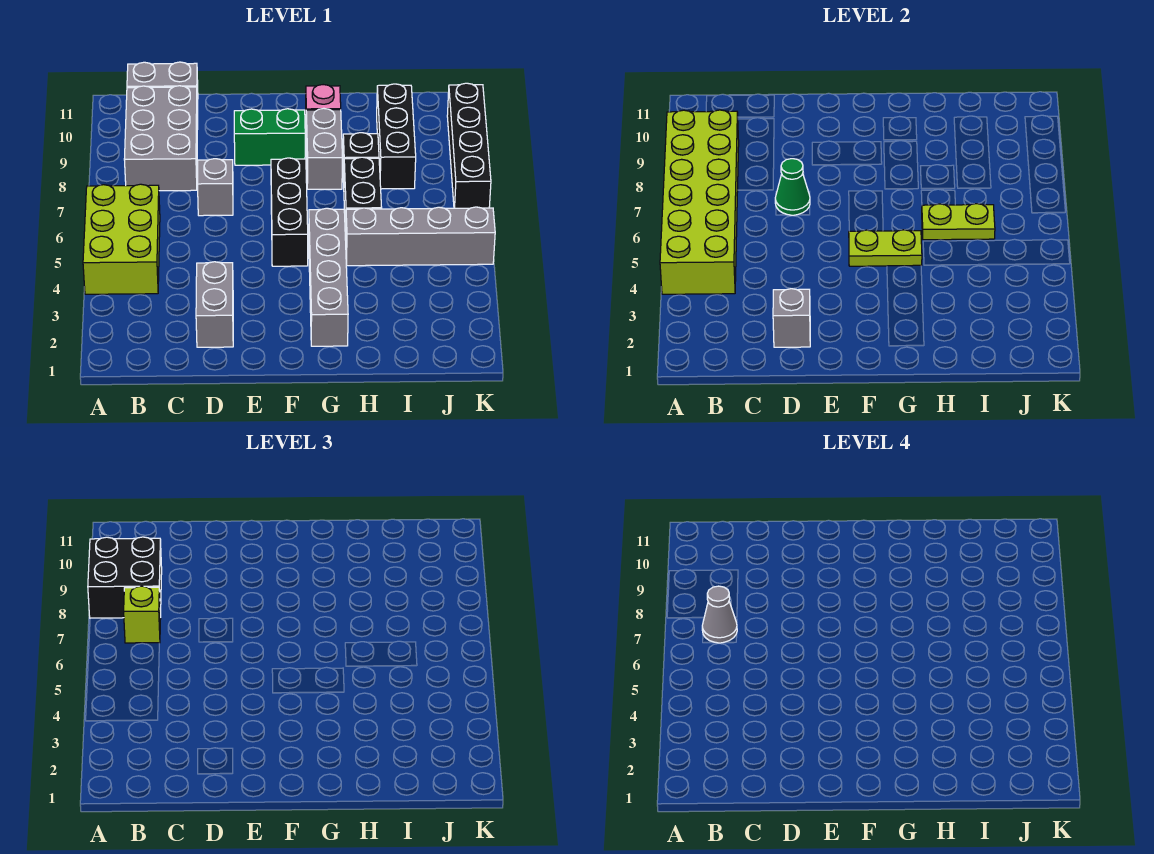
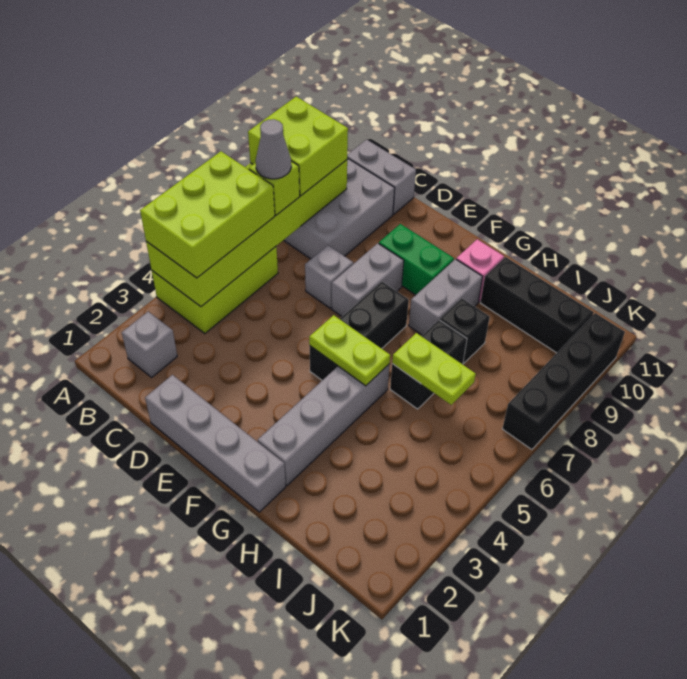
none -> lime 2x3 brick [140,151,275,278]
black 2x2 brick [88,537,162,618] -> lime 2x2 brick [248,97,348,196]
grey 1x2 brick [196,262,233,347] -> grey 1x2 brick moved to [332,243,404,316]
grey 1x1 brick [773,289,810,347] -> grey 1x1 brick moved to [122,312,177,377]
green 1x1 cone [775,159,810,215] -> none
grey 1x4 brick [345,207,495,266] -> grey 1x4 brick moved to [145,375,286,512]
black 1x3 brick [377,84,416,189] -> black 1x3 brick turned to [480,257,593,353]

